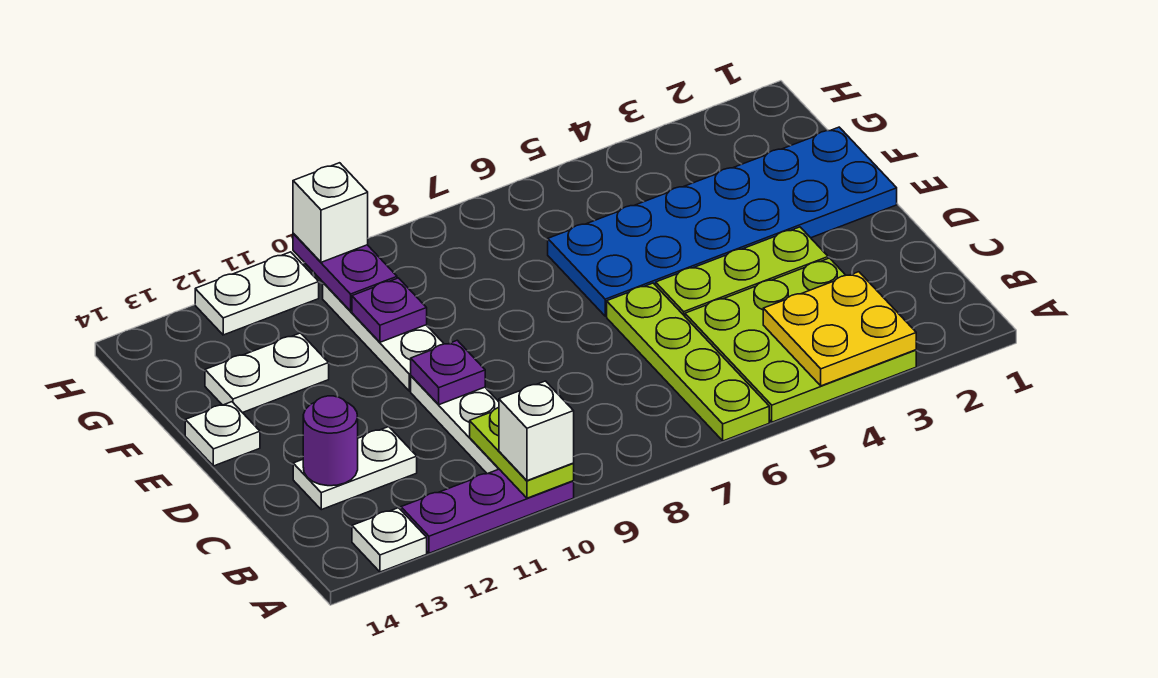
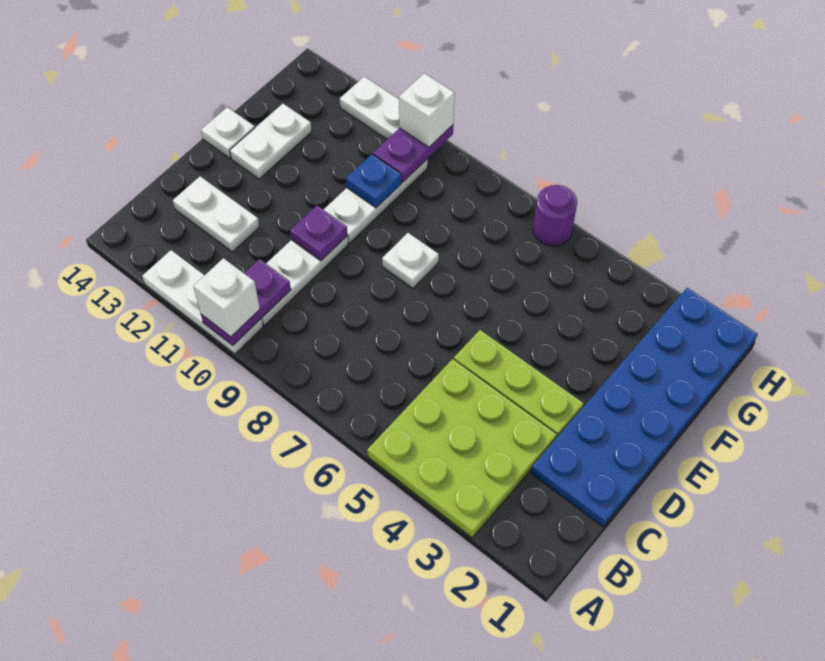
yellow 2x2 plate [763,272,916,386] -> none
lime 1x4 plate [607,283,769,441] -> none
purple 1x3 plate [401,469,574,553] -> white 1x3 plate [142,250,263,354]
lime 1x2 plate [470,408,574,498] -> purple 1x2 plate [201,259,291,345]
white 1x1 plate [352,508,427,572] -> white 1x1 plate moved to [382,233,439,288]
purple 1x1 round brick [303,396,358,486] -> purple 1x1 round brick moved to [533,185,577,246]
blue 2x6 plate [548,127,897,316] -> blue 2x6 plate turned to [531,288,758,527]
purple 1x1 plate [352,278,427,342] -> blue 1x1 plate [346,154,402,208]
white 1x2 plate [205,333,329,413] -> white 1x2 plate turned to [230,104,312,179]

